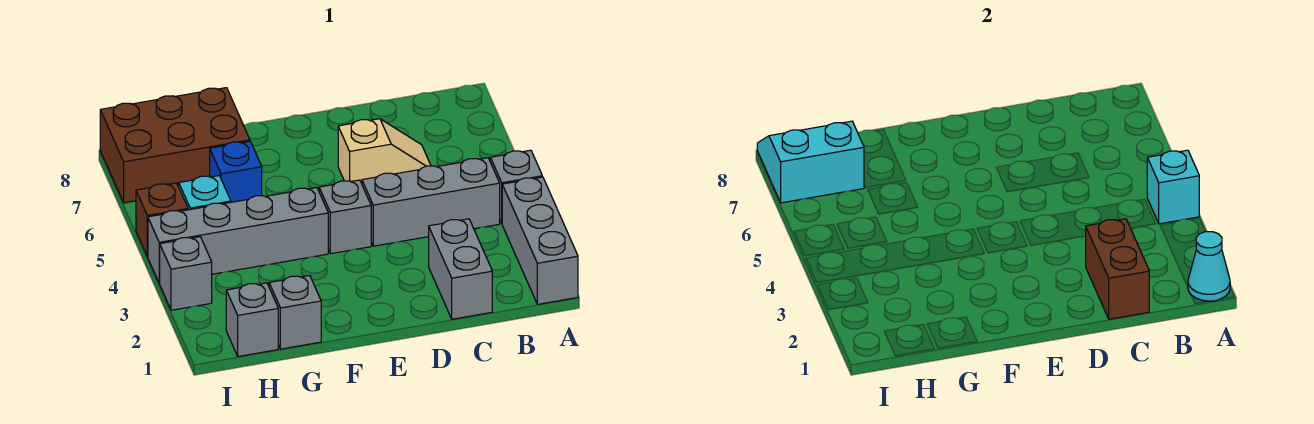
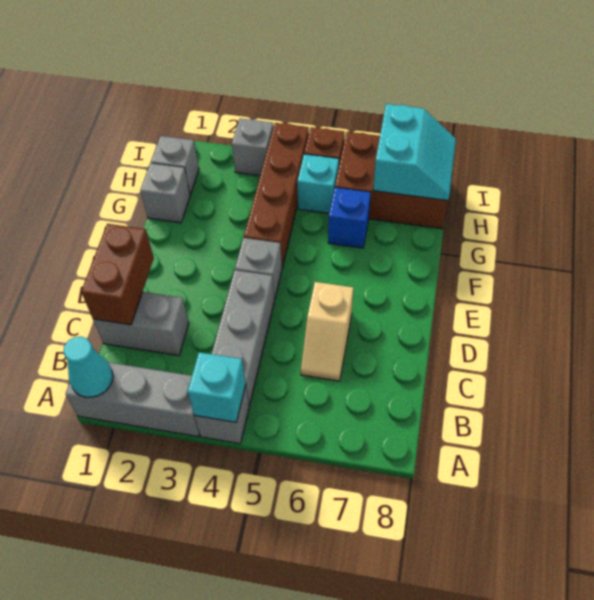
brown 1x2 brick [1086,219,1149,319] -> brown 1x2 brick turned to [81,224,154,325]
grey 1x4 brick [148,188,328,283] -> brown 1x4 brick [244,123,309,267]
brown 2x3 brick [100,88,250,203] -> brown 2x3 brick turned to [335,132,448,229]

